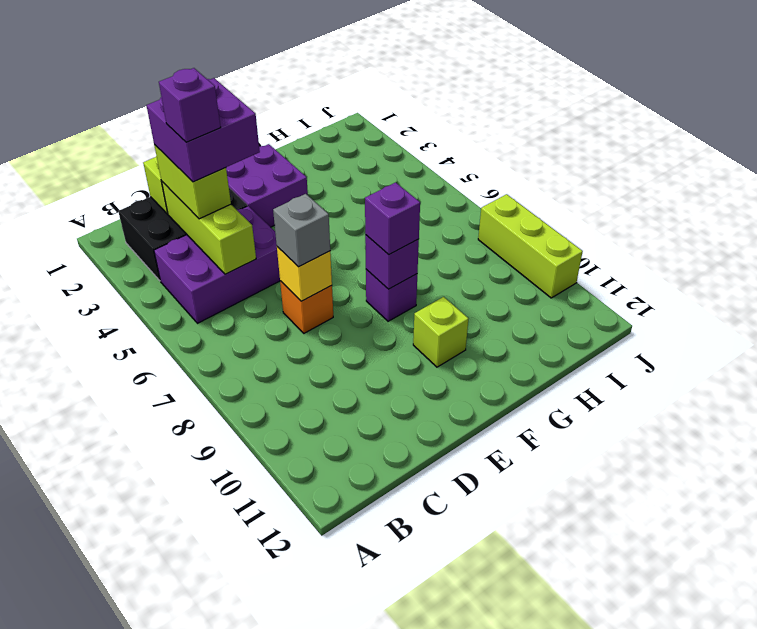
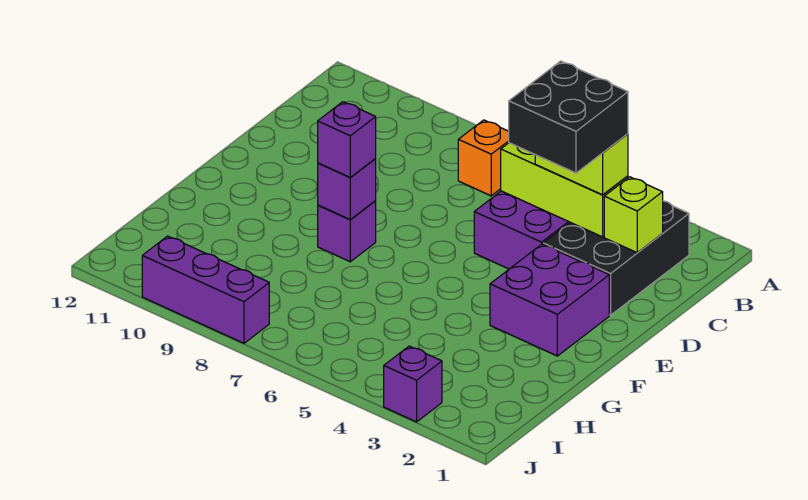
purple 2x2 brick [146,78,260,182] -> black 2x2 brick [509,61,628,173]
purple 1x1 brick [159,68,221,142] -> purple 1x1 brick moved to [384,346,442,422]
orange 1x1 brick [280,281,333,333] -> orange 1x1 brick moved to [458,120,509,196]
yellow 1x1 brick [277,247,332,301] -> none
grey 1x1 brick [273,194,330,267] -> none
lime 1x1 brick [413,297,468,367] -> none
lime 1x3 brick [478,194,583,298] -> purple 1x3 brick [142,236,269,343]

